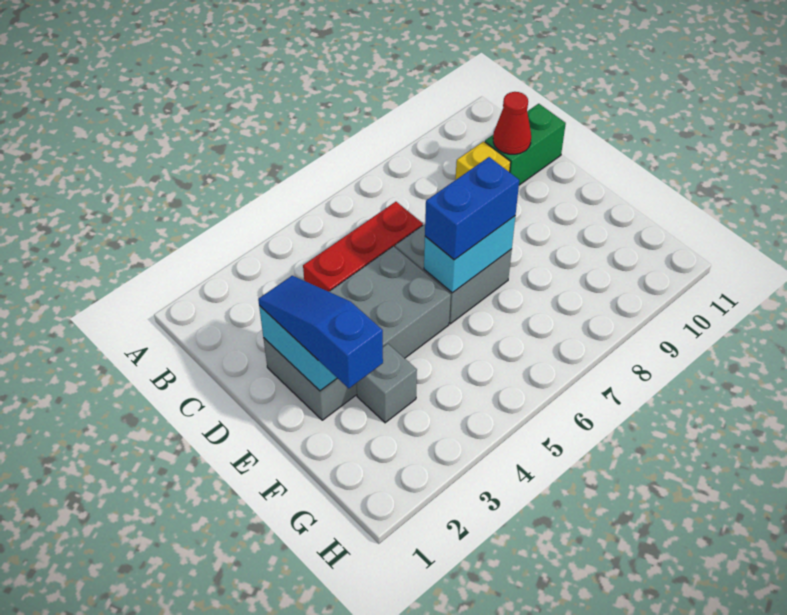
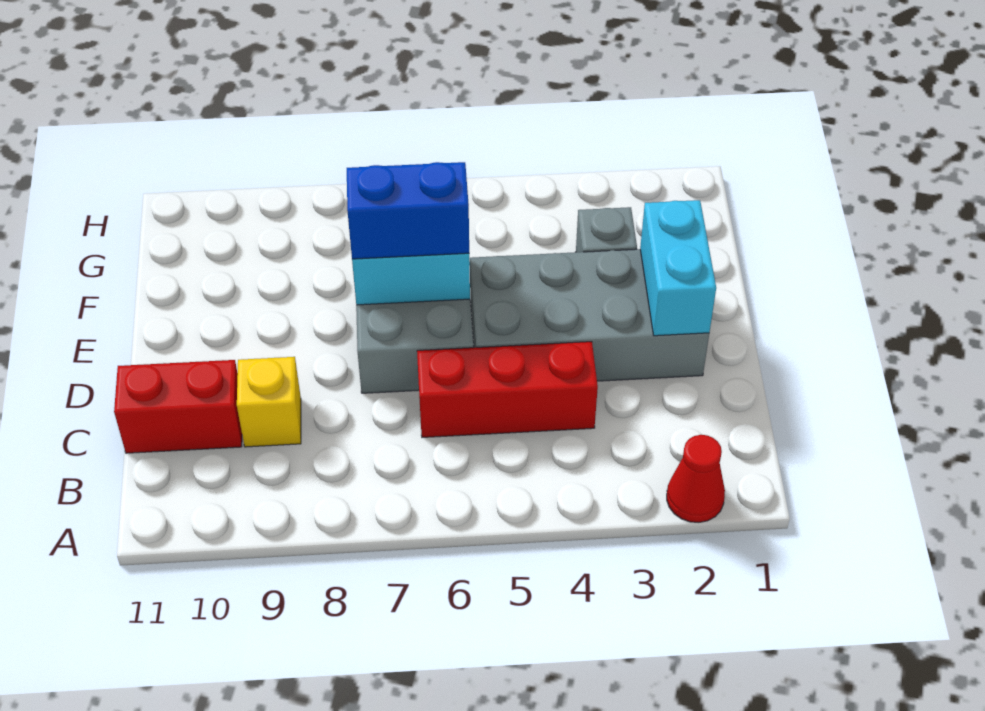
green 1x2 brick [485,104,566,185] -> red 1x2 brick [114,360,242,453]
red 1x1 cone [493,92,531,154] -> red 1x1 cone moved to [667,435,725,522]
blue 1x3 slope [258,276,383,388] -> none

